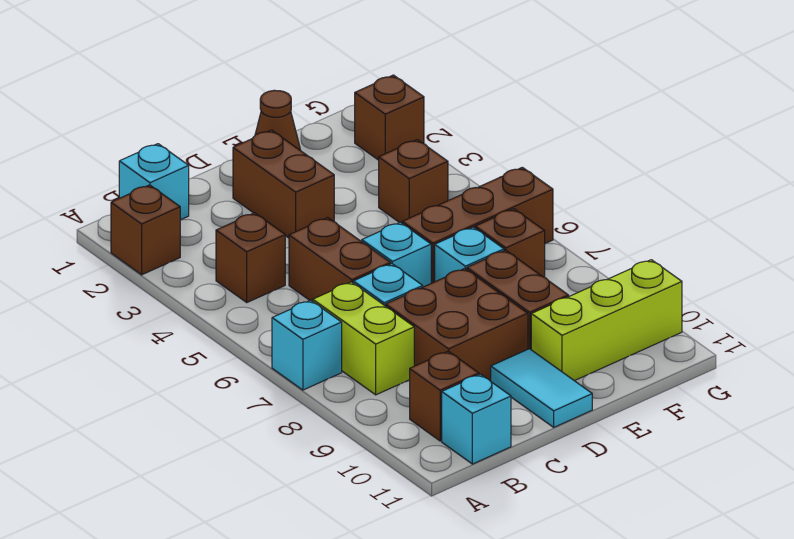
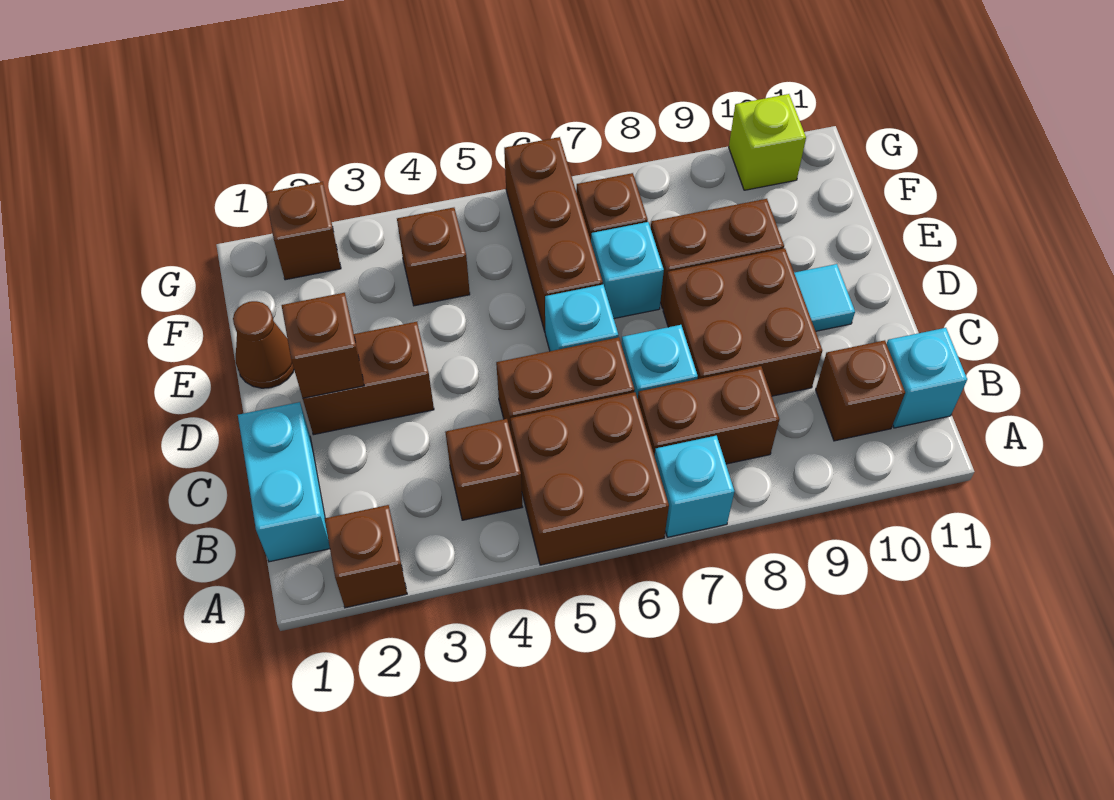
none -> brown 2x2 brick [510,392,669,565]
cyan 1x1 brick [119,144,189,220] -> cyan 1x2 brick [238,402,330,562]
lime 1x2 brick [313,282,414,395] -> brown 1x2 brick [638,366,779,464]
none -> brown 1x1 brick [282,293,364,398]
cyan 1x2 tile [491,349,592,427] -> cyan 1x1 tile [794,264,855,331]
lime 1x3 brick [531,260,682,381] -> lime 1x1 brick [729,94,806,190]

